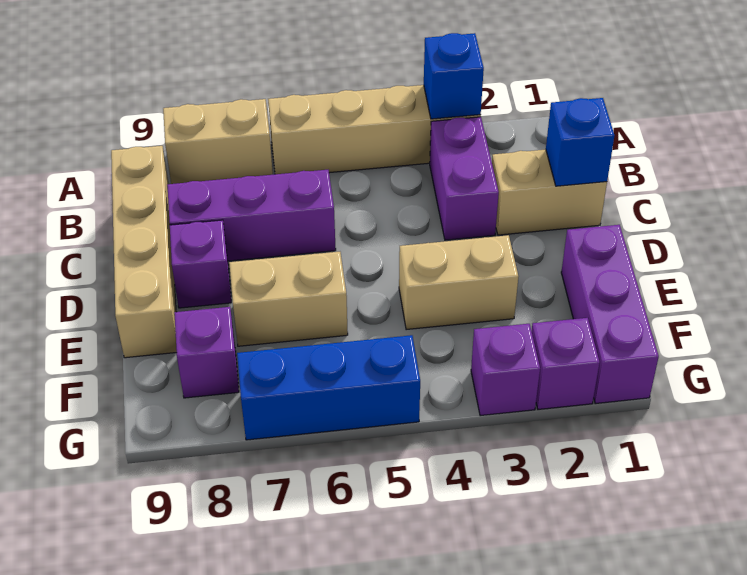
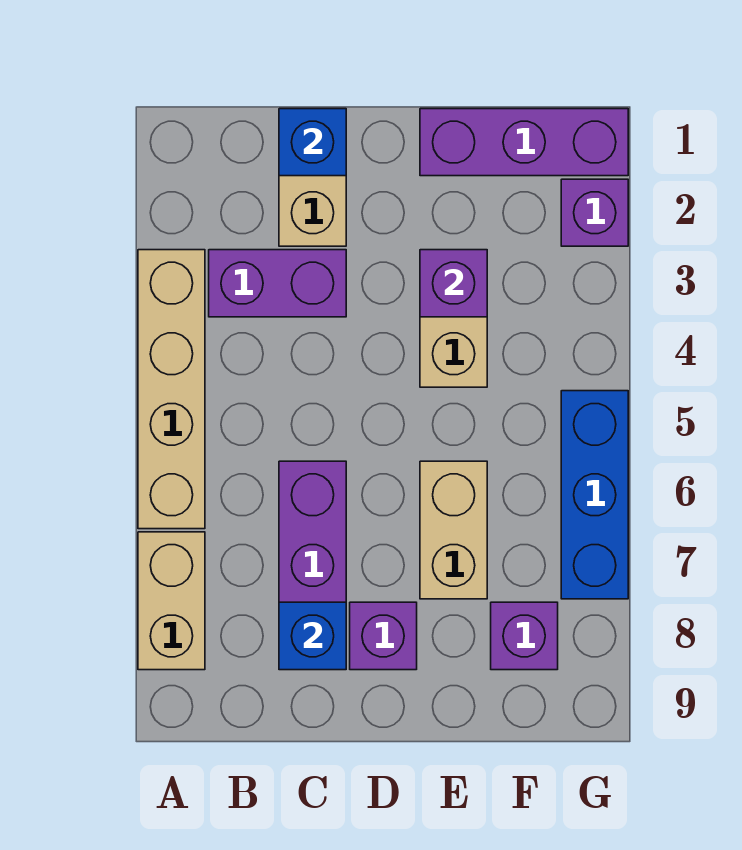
blue 1x1 brick [424,33,484,119] -> blue 1x1 brick moved to [279,602,346,670]
tan 1x4 brick [111,146,177,358] -> none
purple 1x1 brick [471,324,540,416] -> purple 1x1 brick moved to [420,250,487,317]

